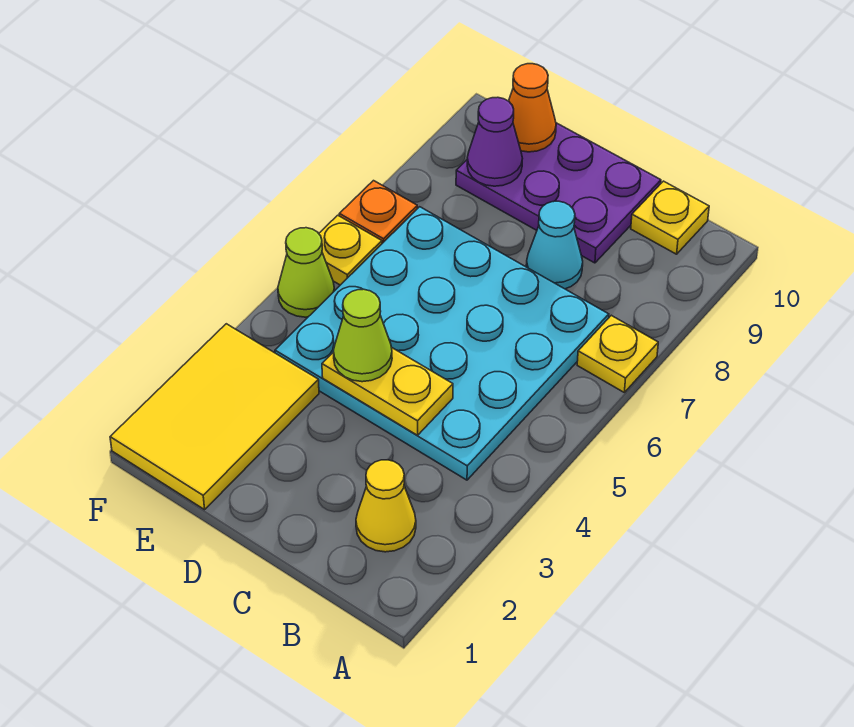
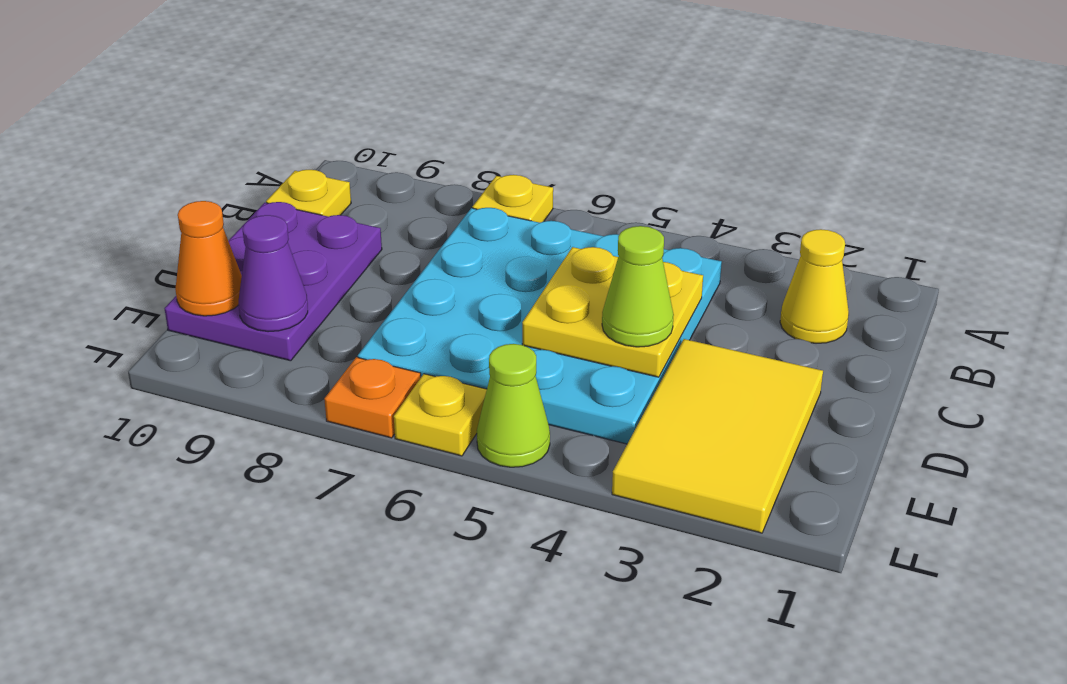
yellow 1x2 plate [322,347,453,435] -> yellow 2x2 plate [522,247,703,377]
cyan 1x1 cone [526,201,583,289] -> none
yellow 2x3 tile [110,324,319,510] -> yellow 2x3 tile turned to [612,339,823,533]

